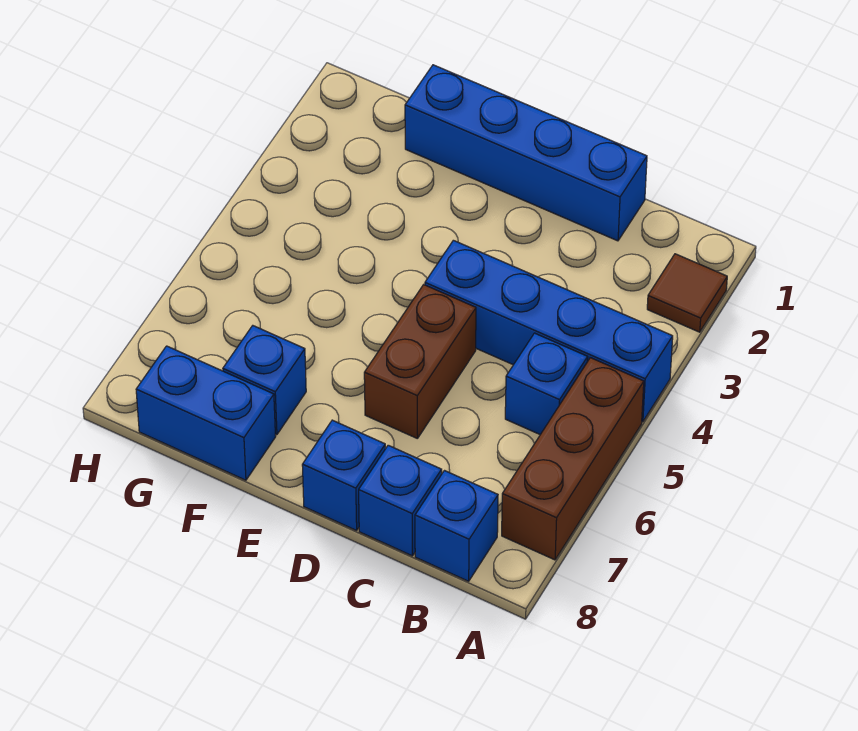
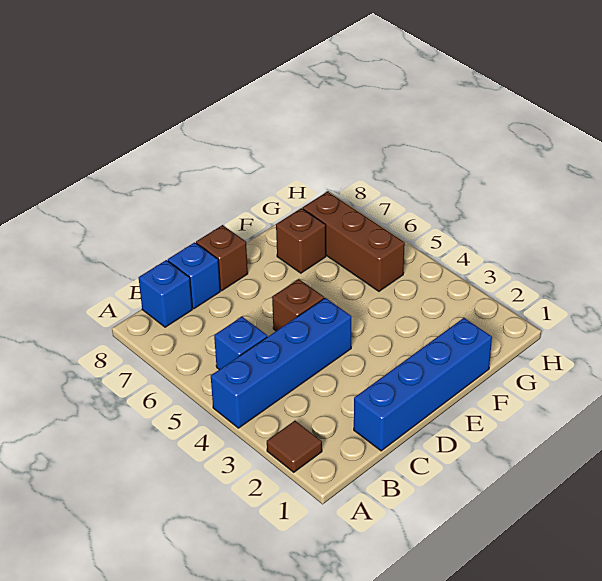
brown 1x3 brick [502,358,644,560] -> brown 1x3 brick moved to [303,192,405,291]
brown 1x2 brick [364,285,476,439] -> brown 1x1 brick [272,279,324,331]
blue 1x1 brick [302,420,385,530] -> brown 1x1 brick [196,225,248,291]
blue 1x1 brick [223,326,306,435] -> brown 1x1 brick [276,208,326,273]
blue 1x2 brick [136,346,276,480] -> none

